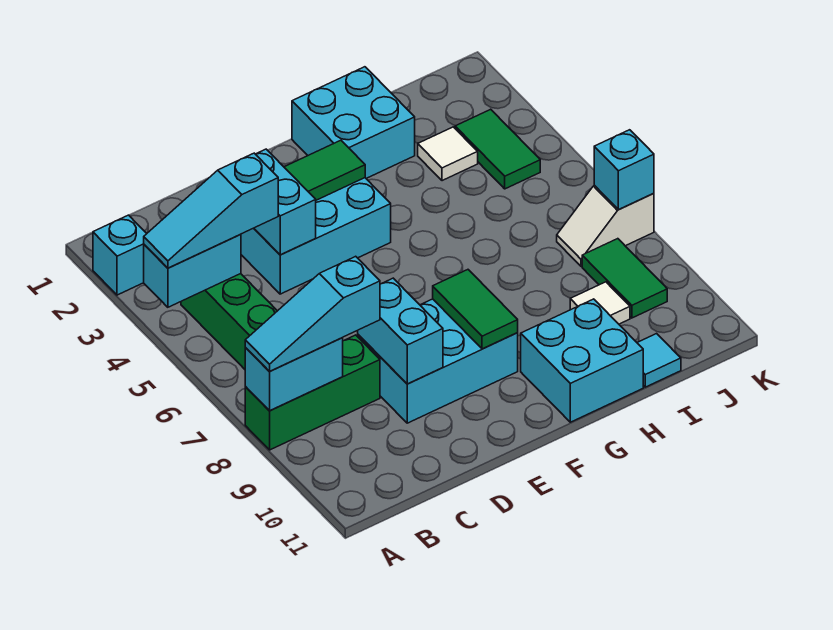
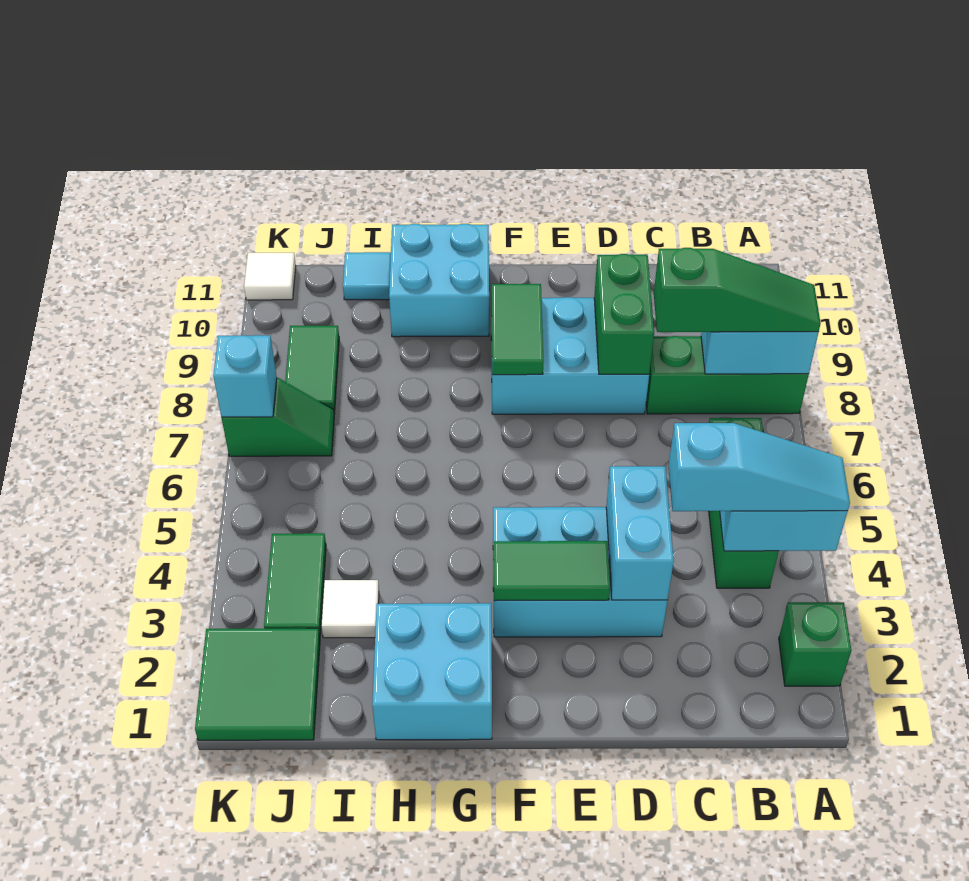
cyan 1x1 brick [93,215,147,295] -> green 1x1 brick [779,602,851,686]
cyan 1x3 slope [245,256,380,371] -> green 1x3 slope [654,248,821,332]
cyan 1x2 brick [358,278,443,384] -> green 1x2 brick [594,254,654,374]
white 1x1 tile [570,282,630,324] -> white 1x1 tile moved to [244,253,296,300]
none -> green 2x2 tile [195,628,320,740]
white 1x2 slope [557,185,654,266] -> green 1x2 slope [222,378,334,456]

